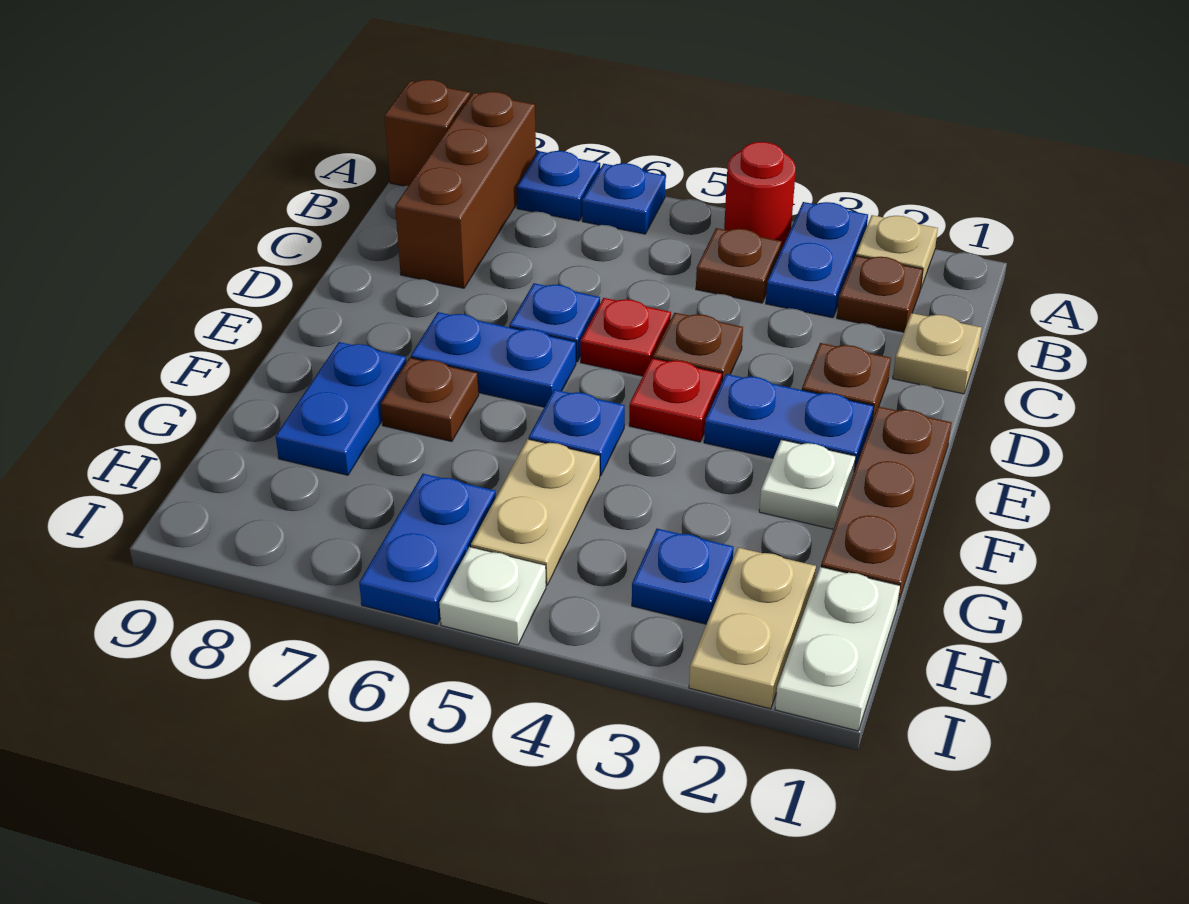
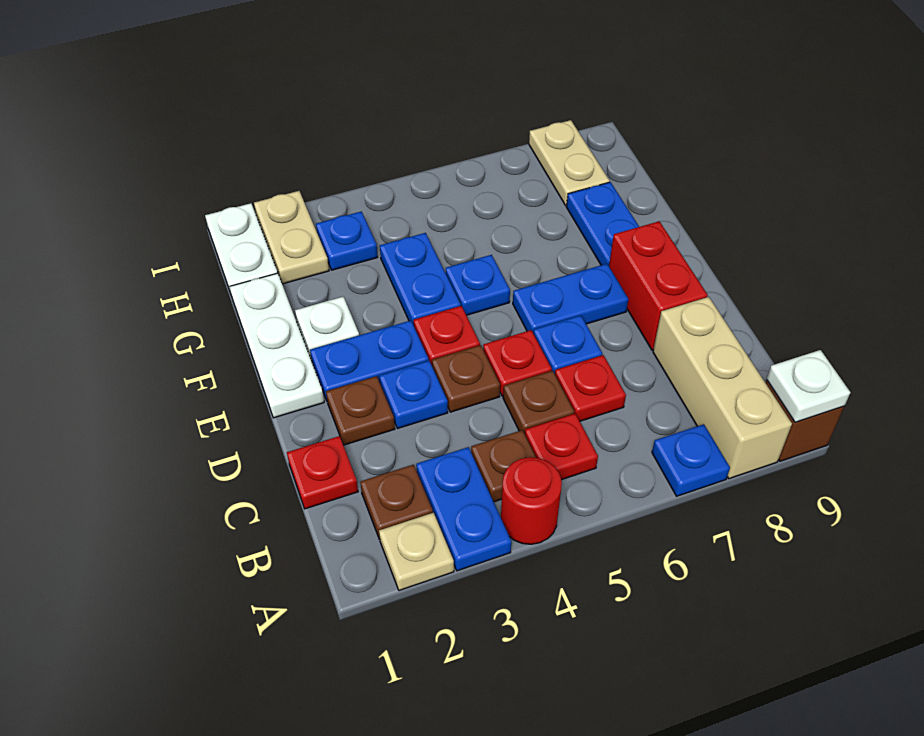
blue 1x1 plate [582,163,666,234] -> blue 1x1 plate moved to [379,361,448,428]
brown 1x3 brick [395,92,536,288] -> tan 1x3 brick [653,297,792,479]
none -> red 1x1 plate [525,414,598,480]
tan 1x1 plate [893,313,981,394] -> red 1x1 plate [287,436,358,509]
none -> red 1x1 plate [555,355,626,421]
none -> red 1x2 brick [609,221,708,350]
brown 1x3 plate [821,407,952,606] -> white 1x3 plate [230,273,324,418]
brown 1x1 plate [381,358,479,442] -> brown 1x1 plate moved to [503,371,574,434]
tan 1x2 plate [471,439,600,585] -> tan 1x2 plate moved to [529,120,610,206]
blue 1x2 plate [359,474,496,624] -> blue 1x2 plate moved to [380,233,461,326]
white 1x1 plate [439,547,546,645] -> white 1x1 plate moved to [767,350,850,422]

